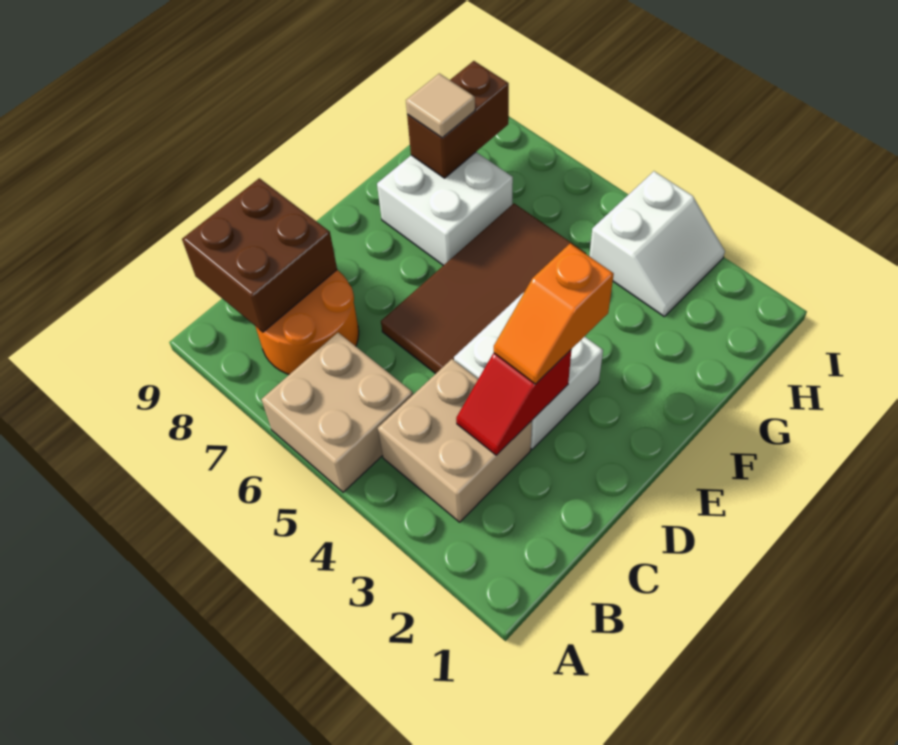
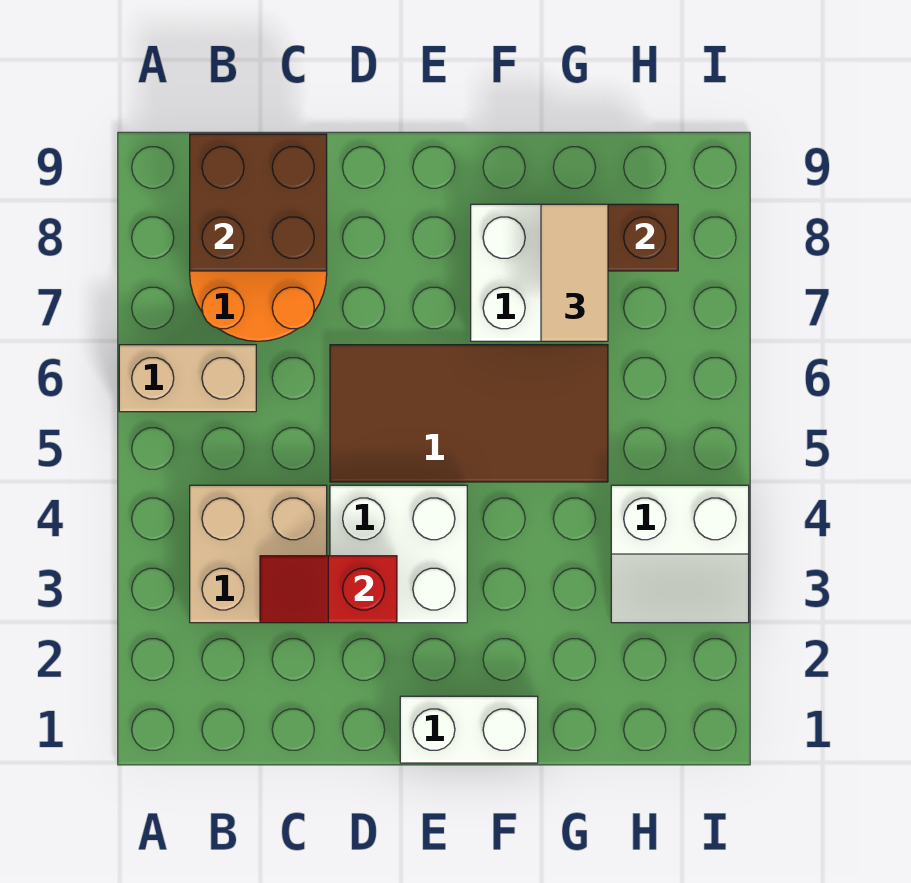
tan 2x2 brick [262,333,413,492] -> tan 1x2 brick [119,345,256,412]
orange 1x2 slope [494,244,614,384] -> none
none -> white 1x2 brick [400,696,538,763]
tan 1x1 tile [406,73,475,138] -> tan 1x2 tile [541,204,608,341]

